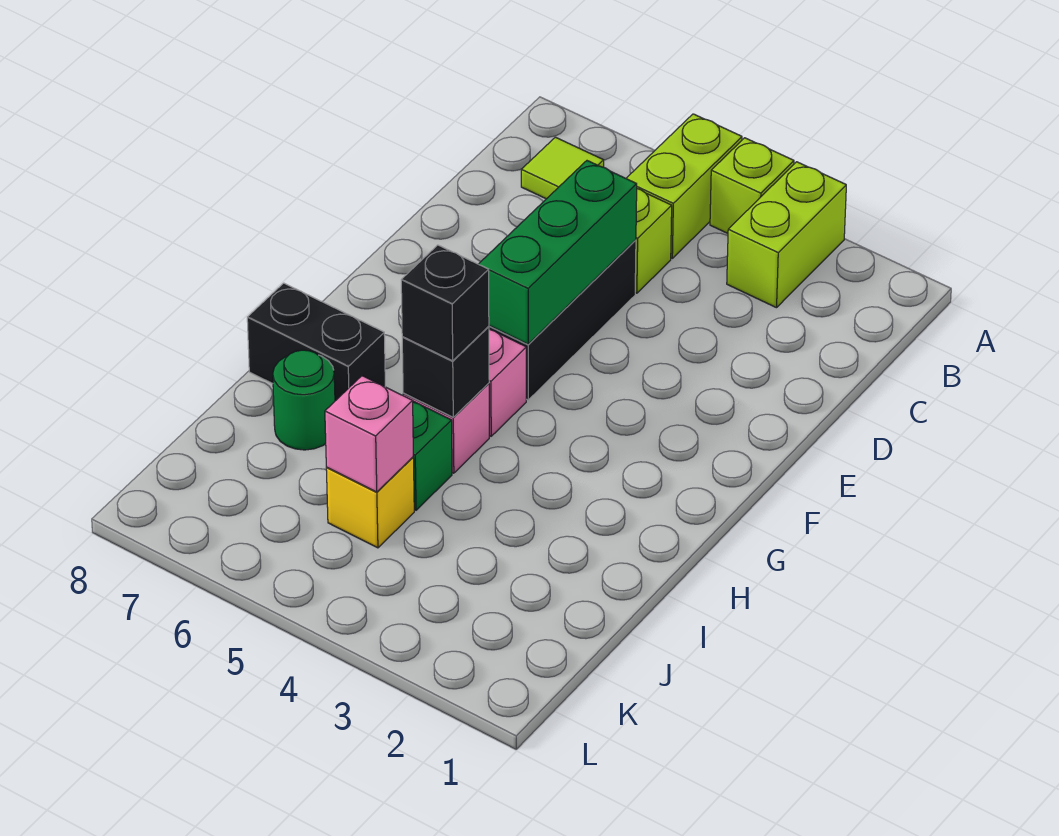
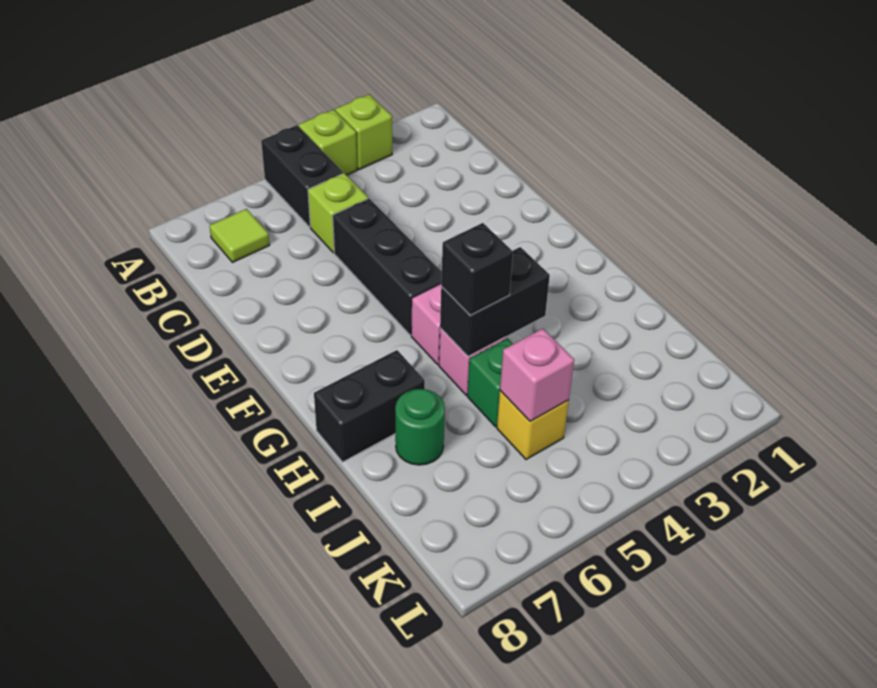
lime 1x2 brick [727,162,846,308] -> lime 1x1 brick [335,94,392,170]
lime 1x2 brick [626,114,742,258] -> black 1x2 brick [261,125,343,227]
green 1x3 brick [479,161,637,344] -> none
black 1x1 brick [402,326,489,417] -> black 1x2 brick [440,247,550,357]

